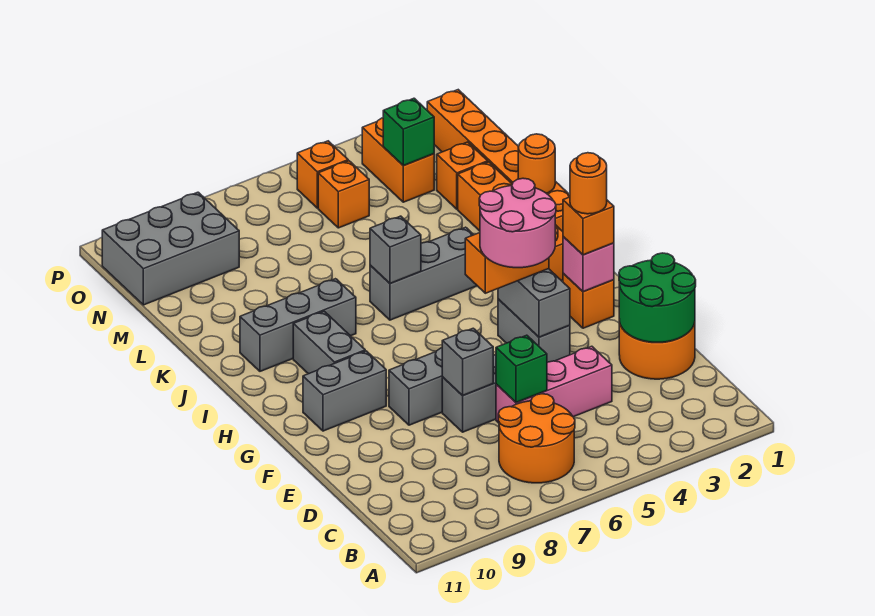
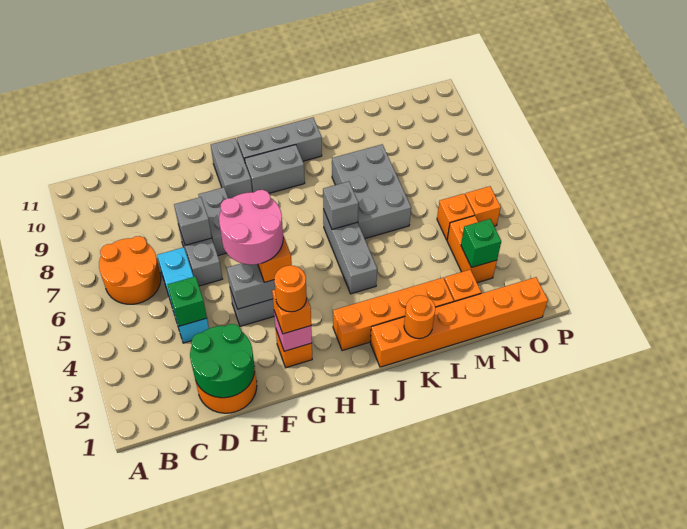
pink 1x3 brick [496,346,612,423] -> cyan 1x3 brick [157,247,209,343]
green 1x1 brick [496,335,547,402] -> green 1x1 brick moved to [168,276,207,326]
grey 1x3 brick [240,279,356,371] -> grey 1x3 brick turned to [237,118,322,161]
orange 1x2 brick [362,118,434,202] -> orange 1x2 brick turned to [447,216,497,283]
grey 2x3 brick [102,192,239,305] -> grey 2x3 brick moved to [332,144,411,239]

